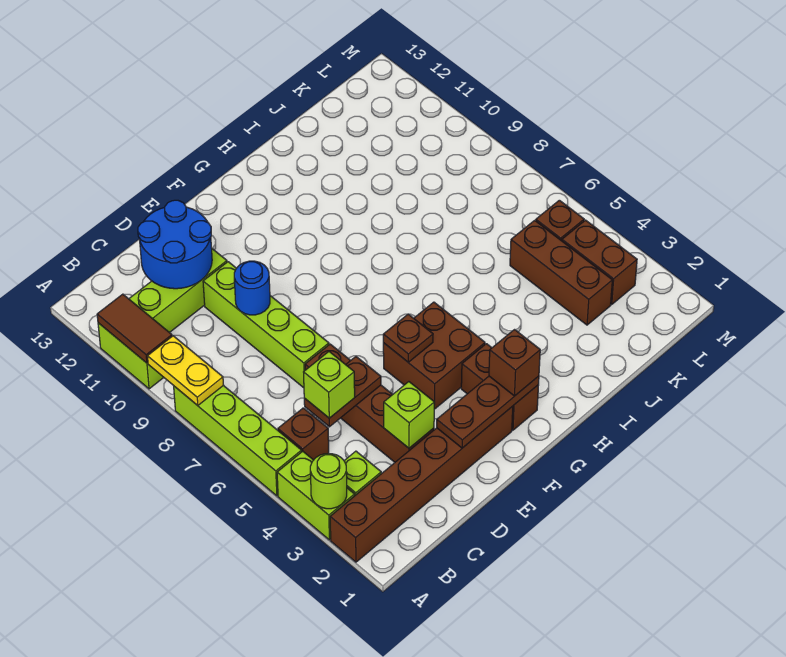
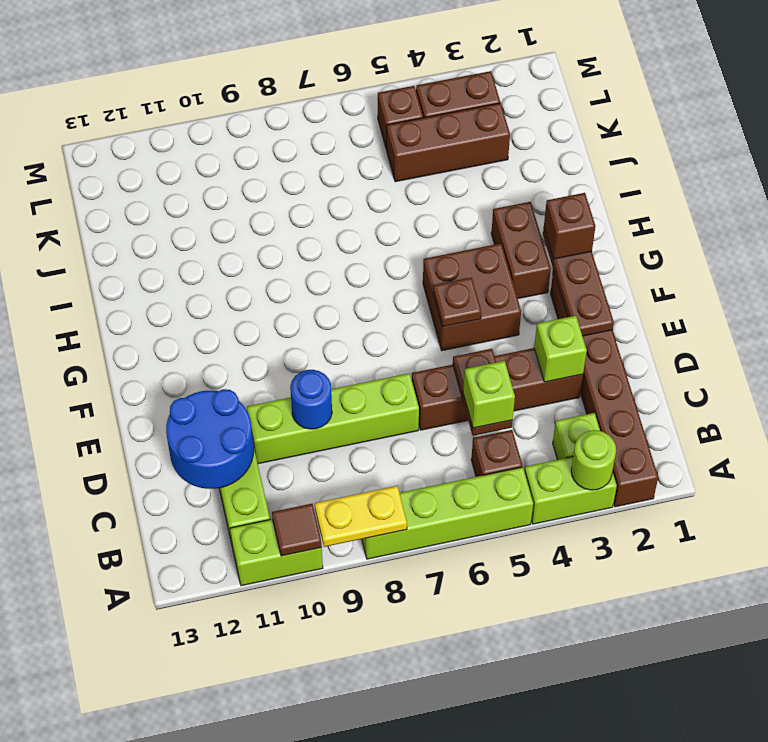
brown 1x2 tile [97,294,172,363] -> brown 1x1 tile [272,504,322,556]
brown 1x2 brick [461,344,539,430] -> brown 1x2 brick turned to [491,202,551,299]

